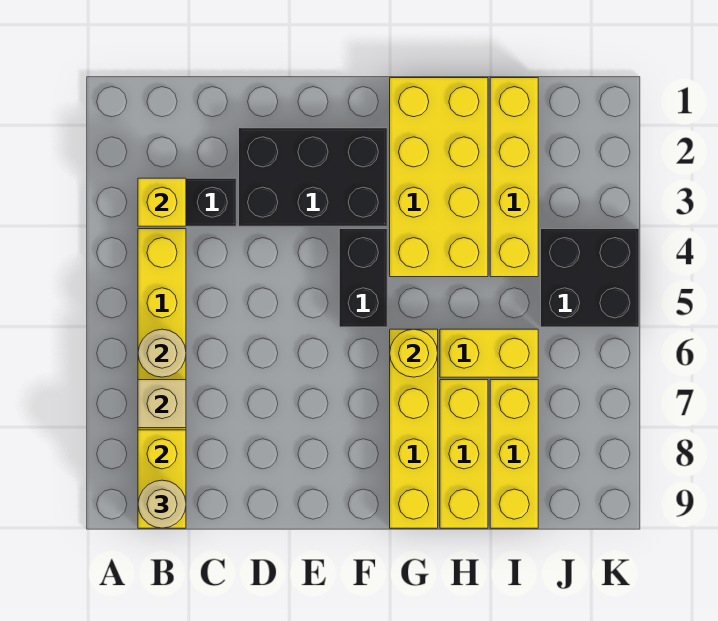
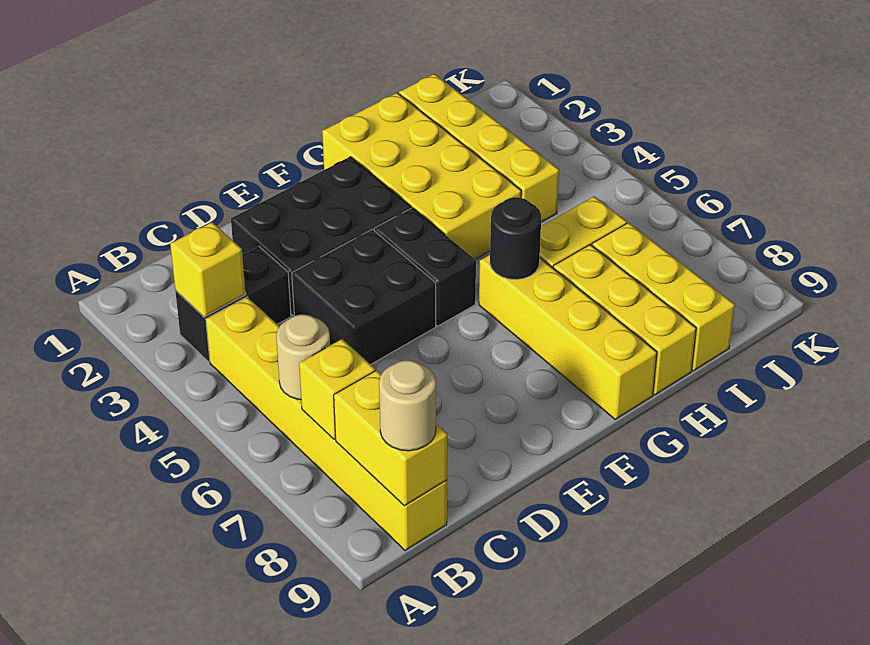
tan 1x1 brick [138,380,186,428] -> yellow 1x1 brick [299,339,375,439]
yellow 1x1 round brick [390,329,438,377] -> black 1x1 round brick [490,197,541,280]
black 2x2 brick [541,229,639,327] -> black 2x2 brick moved to [292,229,436,364]

